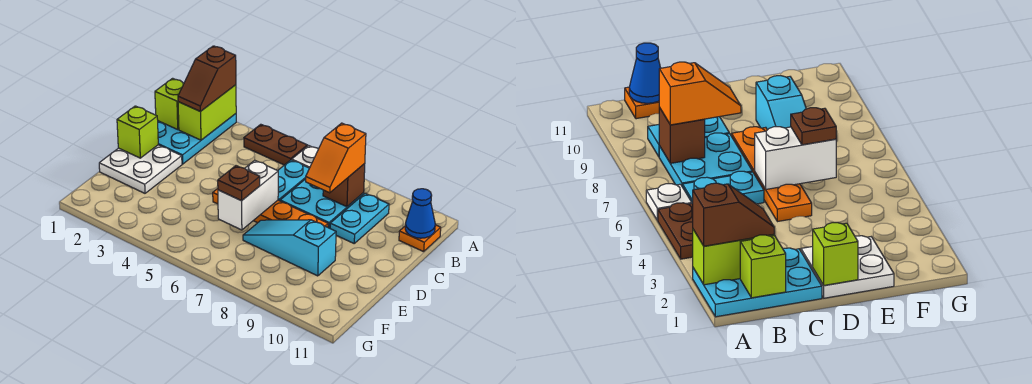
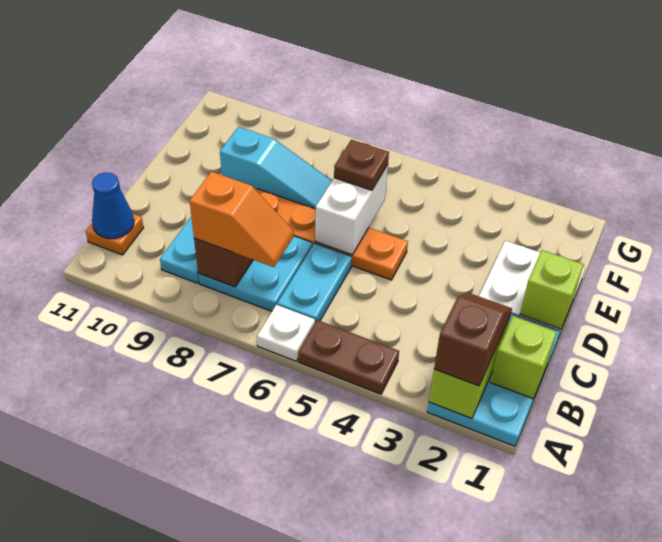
orange 1x2 slope [306,123,366,193] -> orange 1x2 slope turned to [190,172,293,267]

